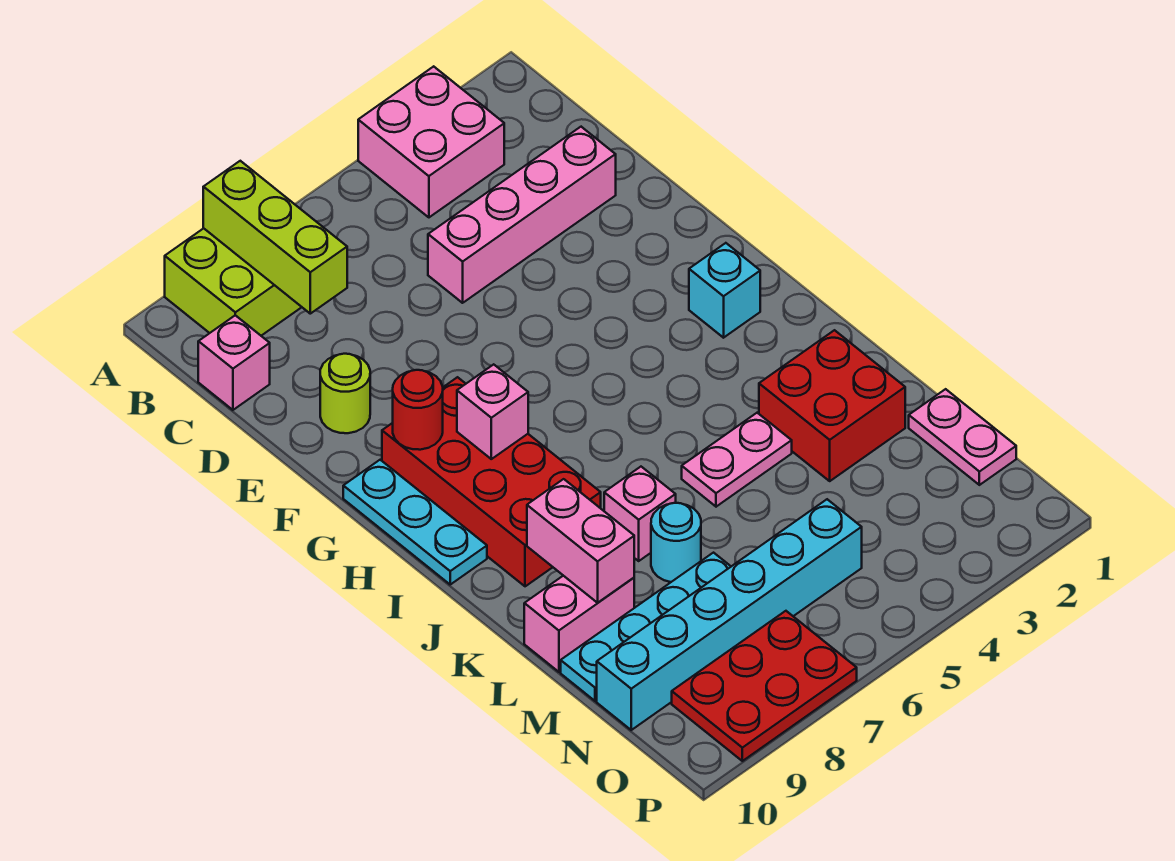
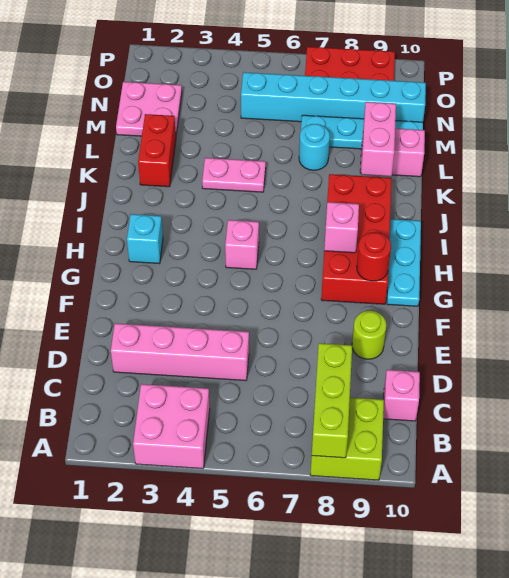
red 2x2 brick [759,330,905,481] -> red 1x2 brick [138,114,176,187]
pink 1x1 brick [604,467,676,561] -> pink 1x1 brick moved to [225,220,259,269]
pink 1x2 plate [909,389,1016,485] -> pink 2x2 plate [116,82,182,136]

